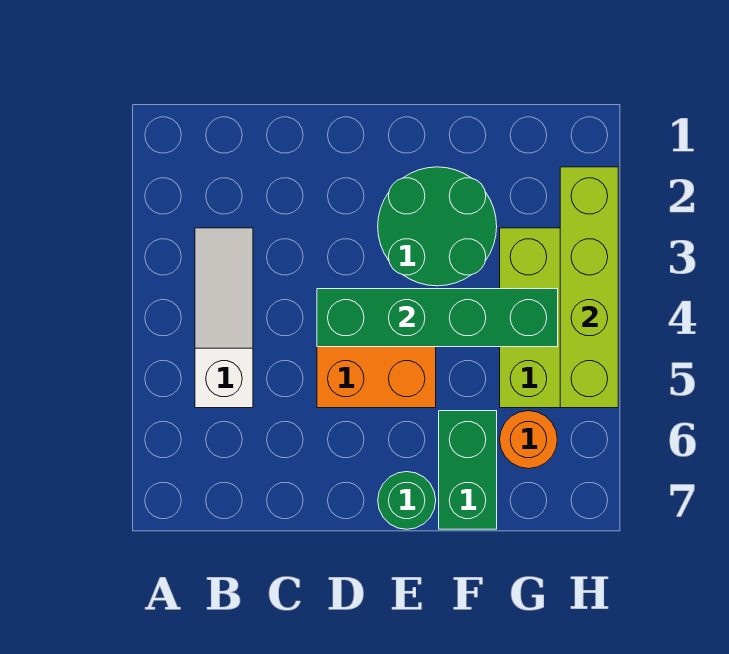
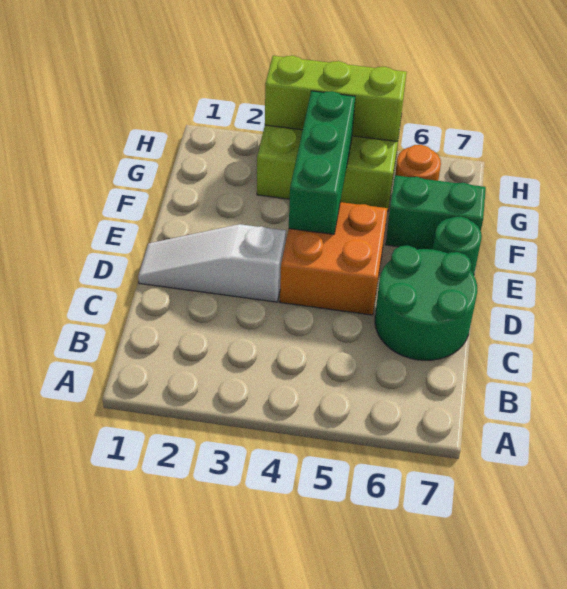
white 1x3 slope [195,228,253,408] -> white 1x3 slope moved to [138,224,286,302]
green 1x4 brick [317,289,558,347] -> green 1x3 brick [289,91,355,234]
green 2x2 round brick [378,167,497,286] -> green 2x2 round brick moved to [375,246,477,360]
lime 1x4 brick [560,167,618,408] -> lime 1x3 brick [265,56,407,141]

